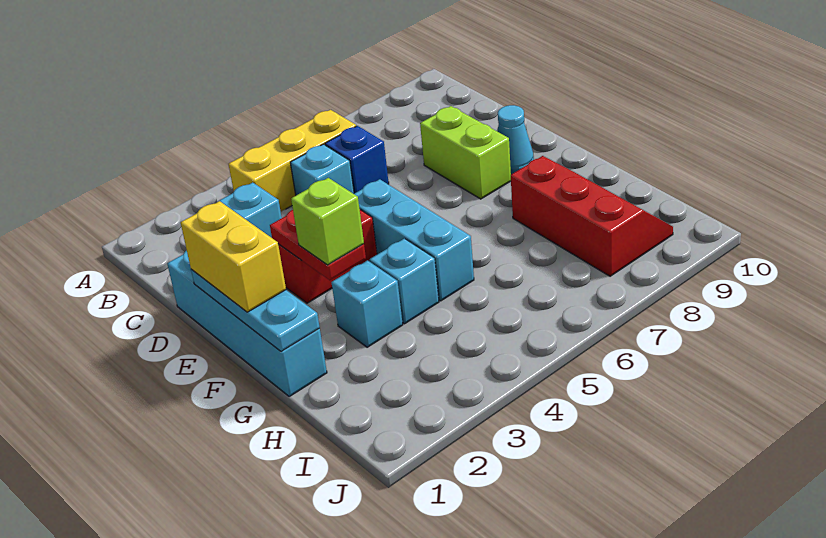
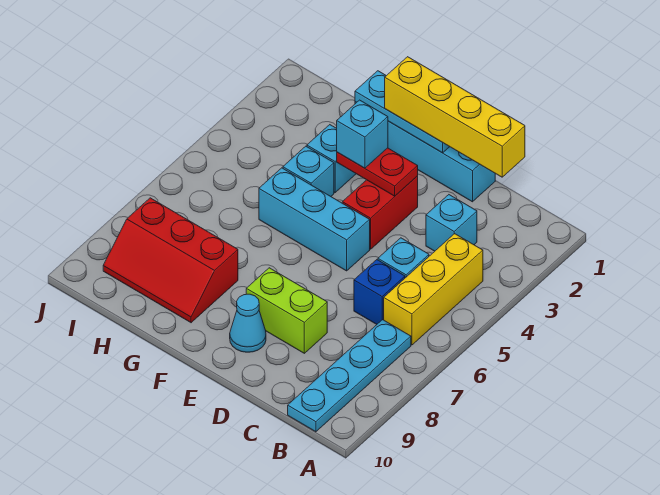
none -> cyan 1x4 plate [288,320,411,432]
yellow 1x2 brick [181,201,286,312] -> yellow 1x4 brick [385,57,525,177]
lime 1x1 brick [291,178,364,265] -> cyan 1x1 brick [337,100,388,168]

